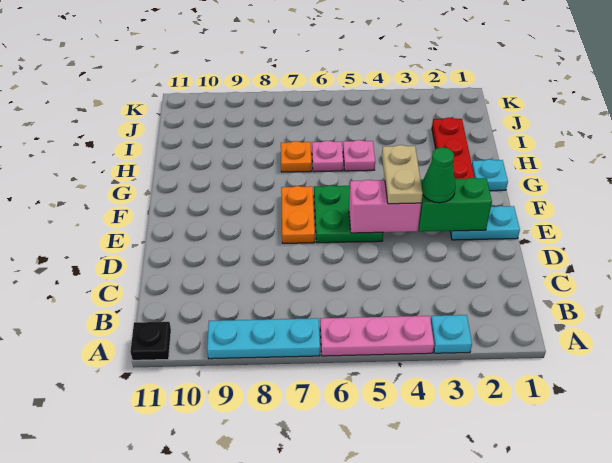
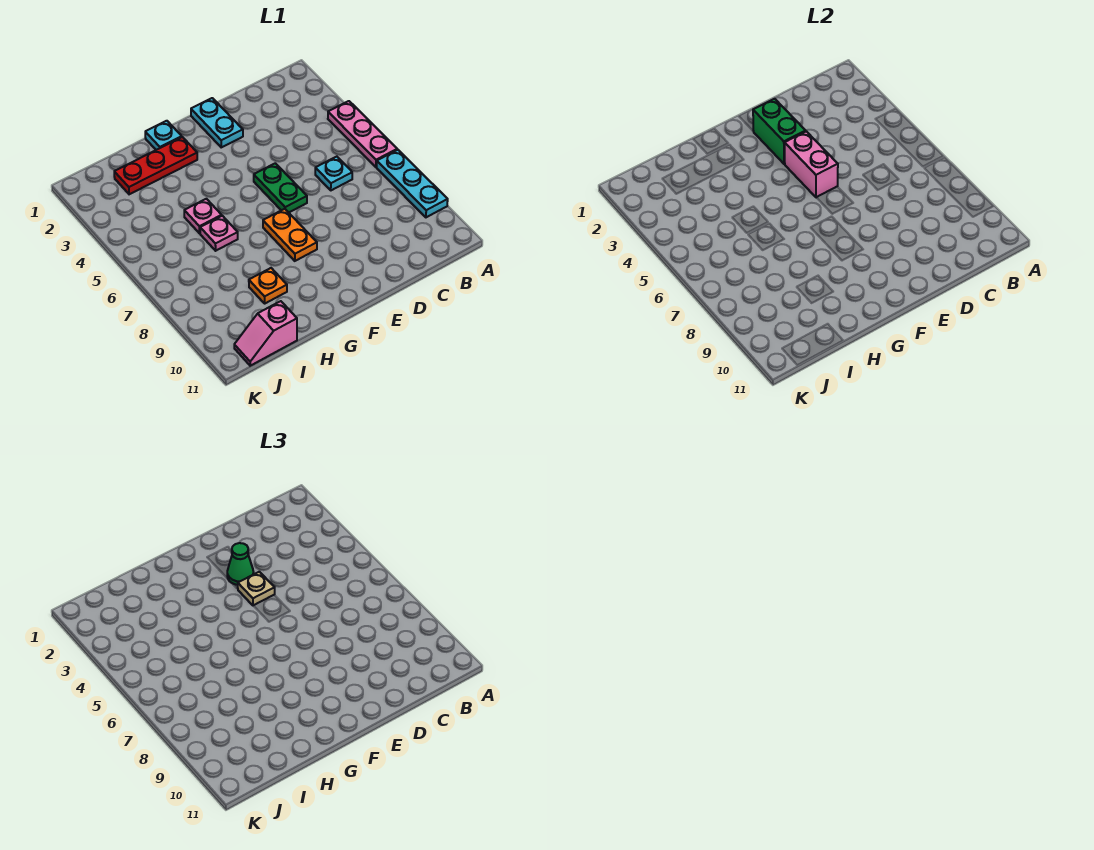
cyan 1x1 plate [431,315,472,353] -> cyan 1x1 plate moved to [315,157,352,190]
black 1x1 plate [130,322,171,360] -> none
tan 1x2 plate [382,145,423,204] -> tan 1x1 plate [238,572,275,606]
green 2x2 plate [314,185,383,243] -> green 1x2 plate [254,163,307,212]
orange 1x2 plate [281,186,315,243] -> orange 1x2 plate turned to [263,209,317,261]
orange 1x1 plate [281,141,311,172] -> orange 1x1 plate moved to [249,268,287,303]
none -> pink 1x2 slope [234,301,297,366]

